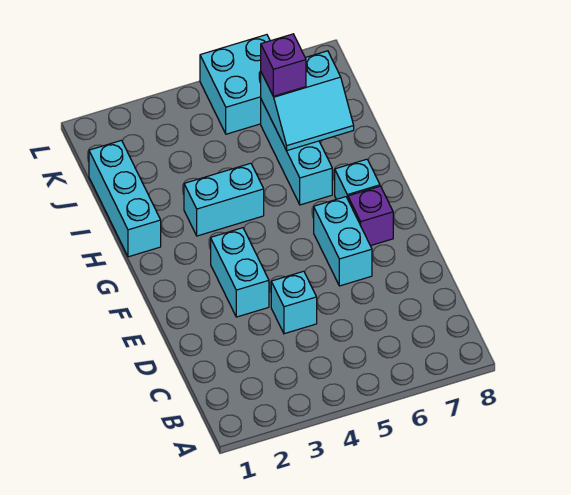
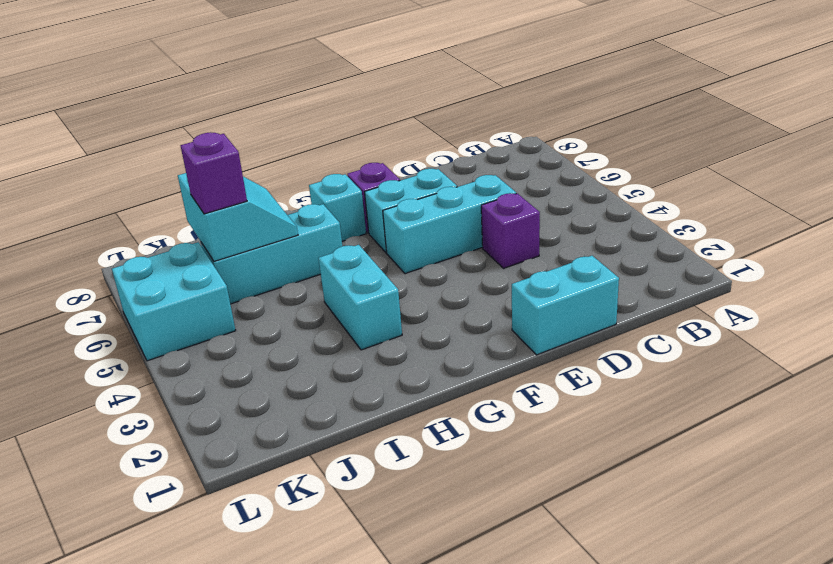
cyan 1x1 brick [271,271,317,334] -> purple 1x1 brick [481,193,540,268]
cyan 1x2 brick [211,228,269,317] -> cyan 1x2 brick moved to [512,256,619,355]
cyan 1x3 brick [89,140,161,257] -> cyan 1x3 brick moved to [383,175,516,274]

